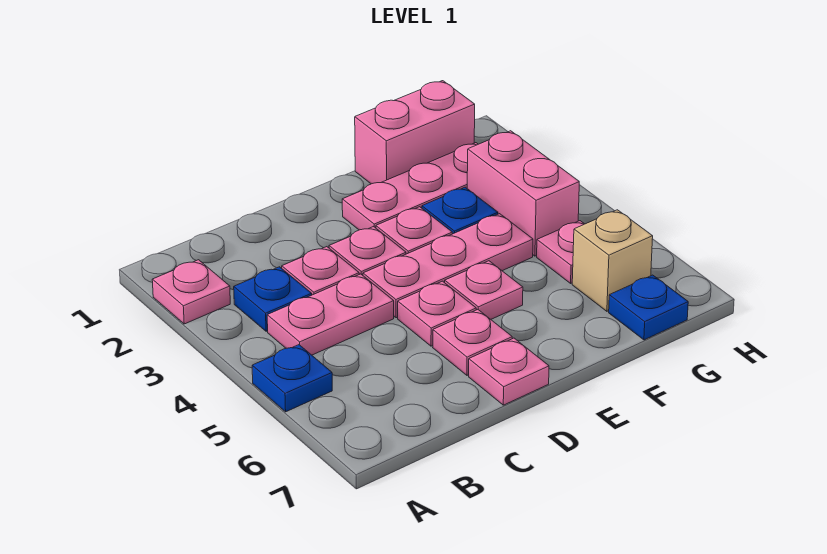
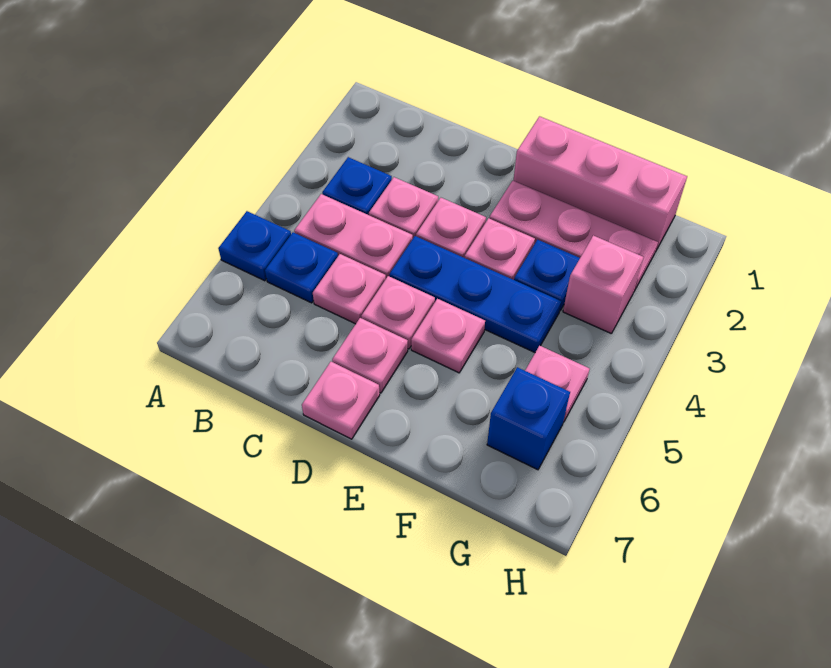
pink 1x1 plate [152,260,230,324] -> pink 1x1 plate moved to [313,254,386,324]
pink 1x3 plate [363,214,533,318] -> blue 1x3 plate [389,236,561,352]
pink 1x2 brick [355,81,475,184] -> pink 1x3 brick [513,116,687,252]
pink 1x2 brick [467,131,579,256] -> pink 1x1 brick [563,235,643,334]
tan 1x1 brick [572,210,653,311] -> blue 1x1 brick [487,367,570,470]
blue 1x1 plate [609,275,688,340] -> blue 1x1 plate moved to [265,232,338,303]

